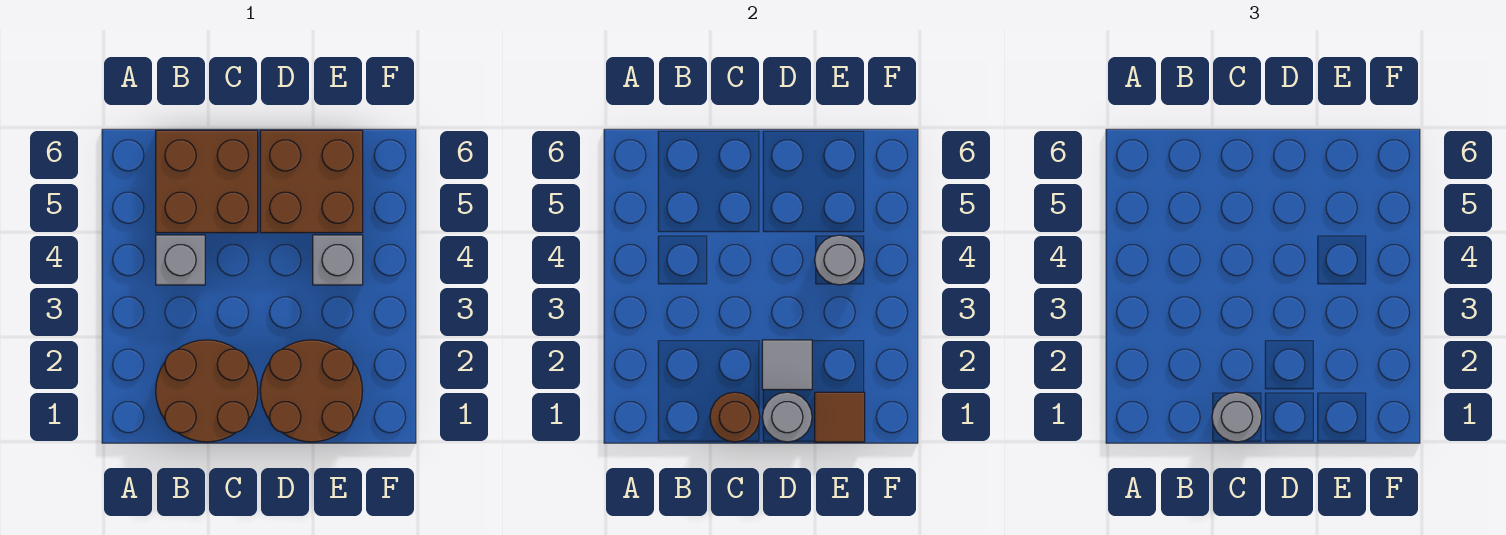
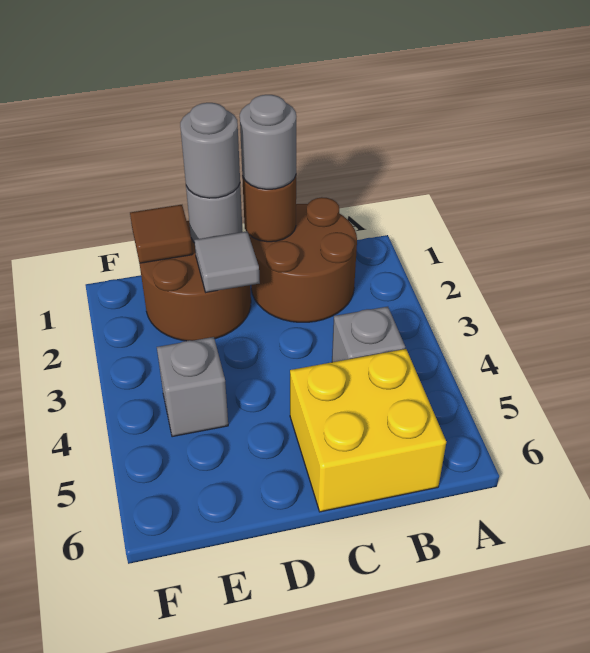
brown 2x2 brick [156,130,258,233] -> yellow 2x2 brick [290,349,446,512]
brown 2x2 brick [260,130,363,233] -> none
grey 1x1 round brick [815,235,864,285] -> grey 1x1 round brick moved to [180,103,240,198]

